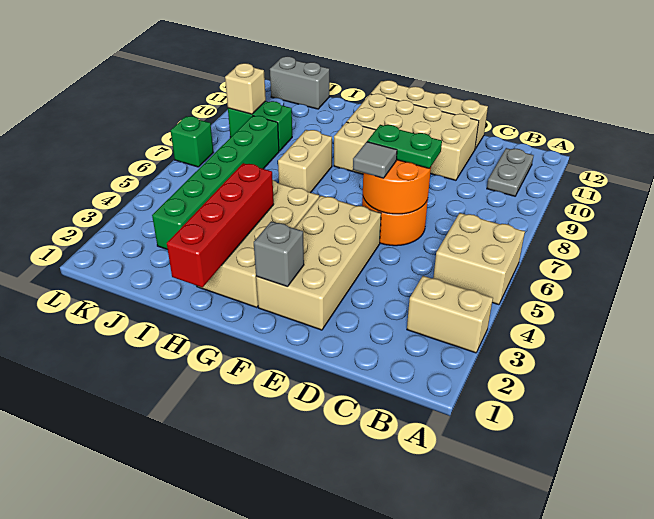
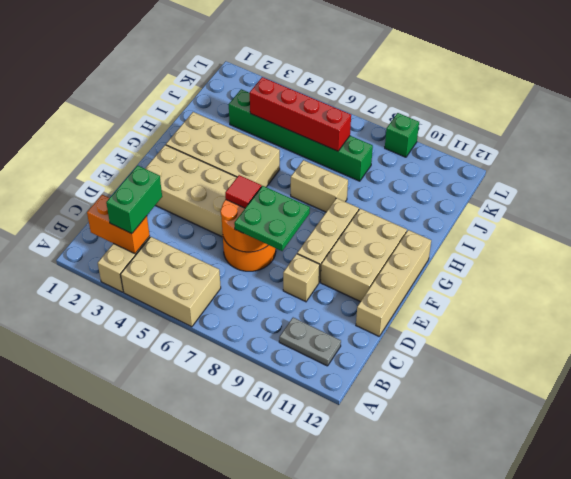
tan 2x2 brick [433,213,525,305] -> tan 2x3 brick [121,237,221,327]
none -> orange 1x2 brick [87,195,150,254]
green 1x2 plate [367,125,442,169] -> green 2x2 plate [234,186,310,251]
tan 2x4 brick [347,94,479,180] -> tan 2x3 brick [321,208,407,302]
grey 1x1 tile [353,142,397,178] -> red 1x1 tile [225,175,262,208]
grey 1x1 brick [254,221,304,287] -> none
red 1x4 brick [167,163,274,288] -> red 1x4 brick moved to [250,77,351,151]
green 1x2 brick [228,101,292,151] -> green 1x2 brick moved to [106,166,162,234]
grey 1x2 brick [270,57,329,109] -> none
tan 1x1 brick [225,63,266,114] -> tan 1x1 brick moved to [283,254,320,302]
green 1x1 brick [170,116,213,167] -> green 1x1 brick moved to [385,113,419,157]

